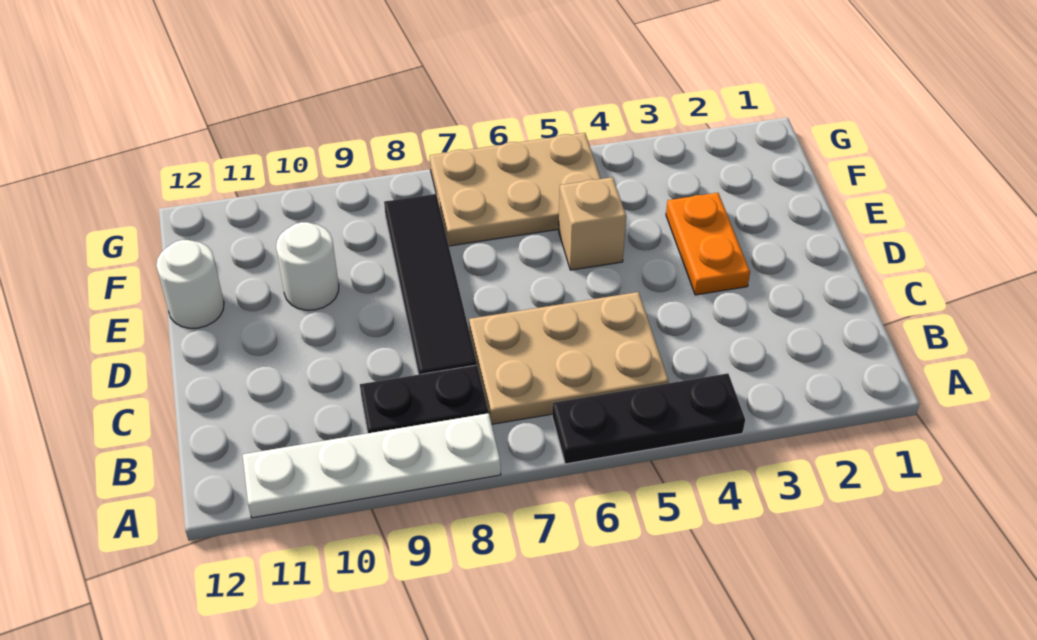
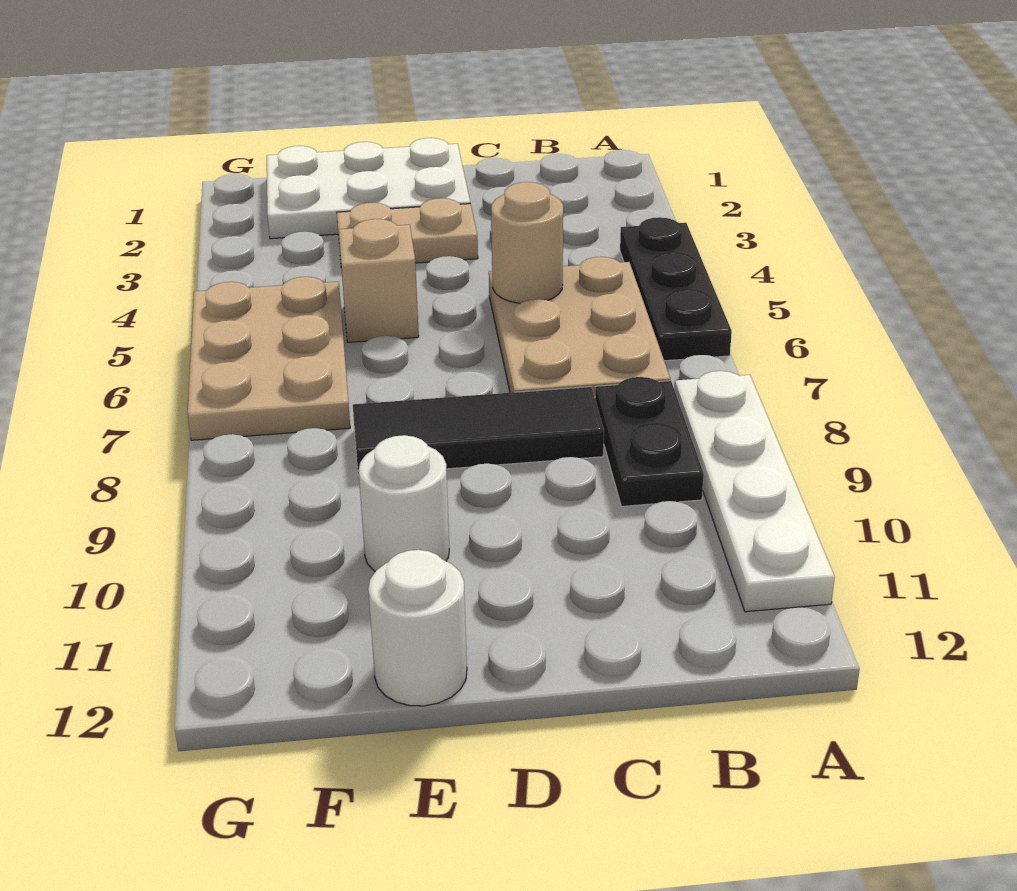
none -> tan 1x1 round brick [491,182,563,303]
black 1x4 tile [384,194,477,375] -> black 1x3 tile [353,387,604,475]
none -> white 2x3 plate [267,138,470,239]
orange 1x2 plate [666,193,750,295] -> tan 1x2 plate [337,198,478,265]

